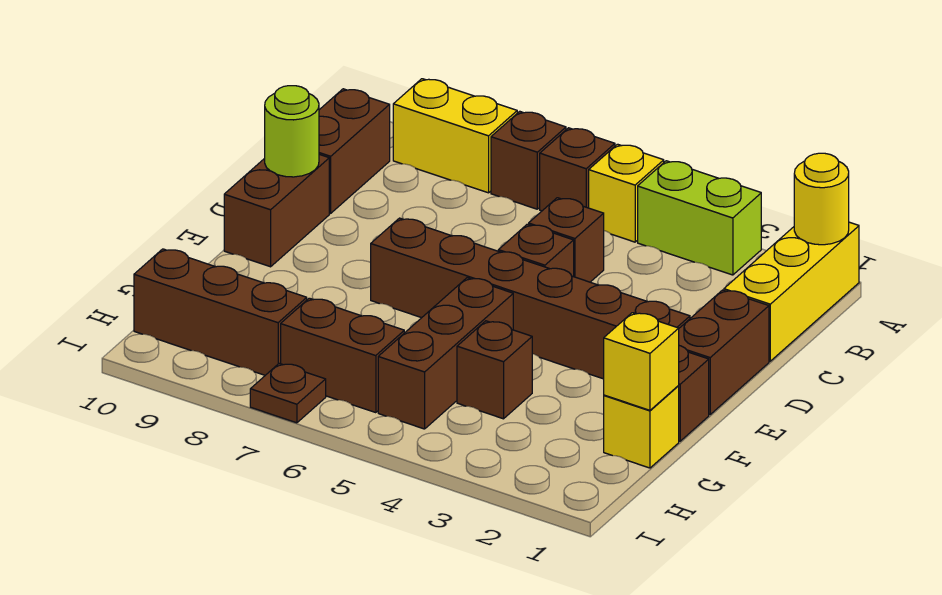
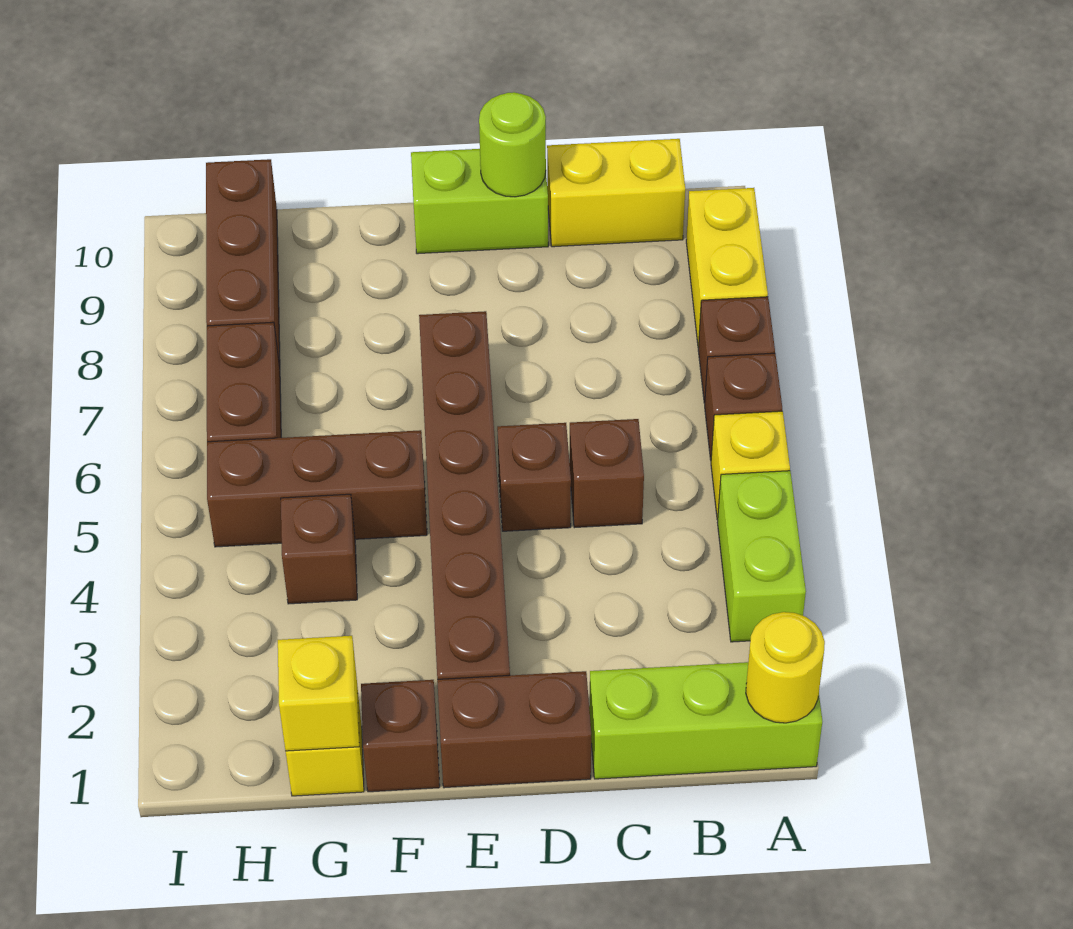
yellow 1x3 brick [724,222,859,361] -> lime 1x3 brick [589,662,822,779]
brown 1x2 brick [319,89,390,213] -> yellow 1x2 brick [547,139,685,247]
brown 1x2 brick [224,154,329,267] -> lime 1x2 brick [411,149,548,254]
brown 1x1 plate [250,363,326,423] -> none

